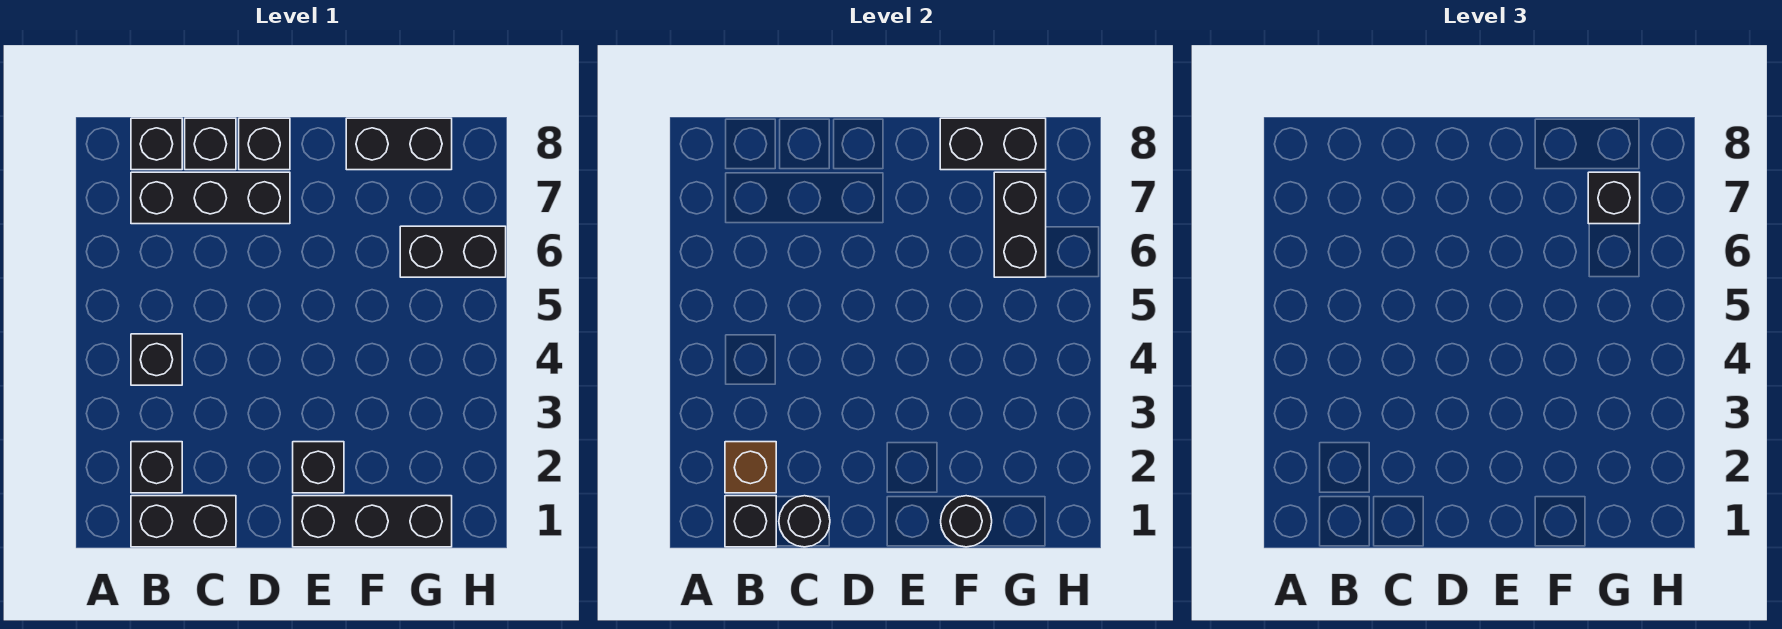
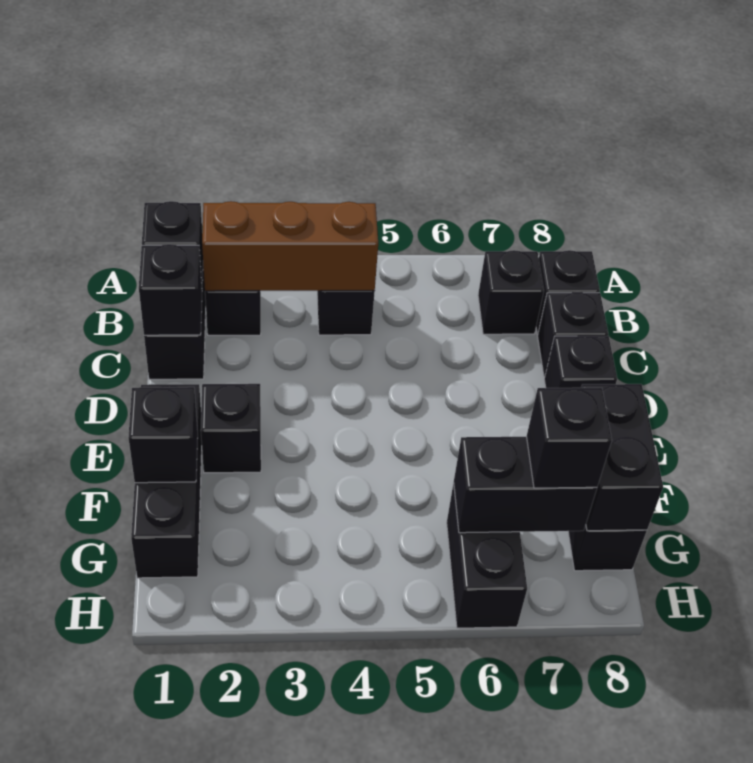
brown 1x1 brick [725,442,776,493] -> brown 1x3 brick [202,201,378,291]
black 1x3 brick [131,172,290,224] -> black 1x1 brick [478,250,544,334]
black 1x1 round brick [779,496,830,547] -> black 1x1 brick [139,244,202,335]
black 1x1 round brick [941,496,992,547] -> black 1x1 brick [128,387,198,483]

